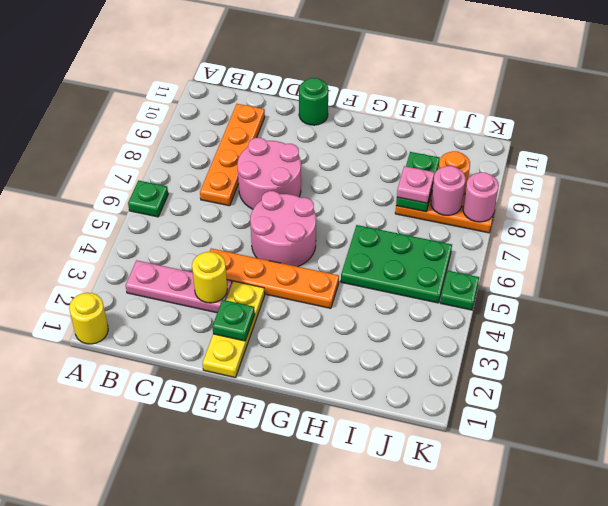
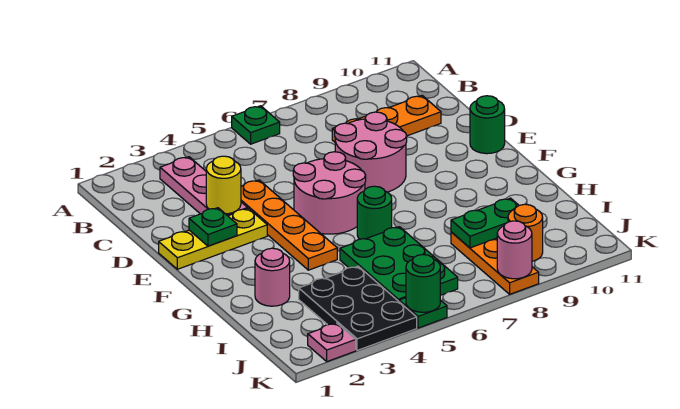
yellow 1x1 round brick [69,293,108,344] -> none
orange 1x4 plate [200,104,265,206] -> orange 1x3 plate [332,96,441,142]
none -> green 1x1 round brick [357,186,392,239]
none -> black 2x3 plate [299,266,417,350]
pink 1x1 plate [397,166,435,203] -> pink 1x1 plate moved to [308,323,356,361]
pink 1x1 round brick [431,166,466,215] -> pink 1x1 round brick moved to [255,248,290,306]
none -> green 1x1 round brick [406,255,440,312]

